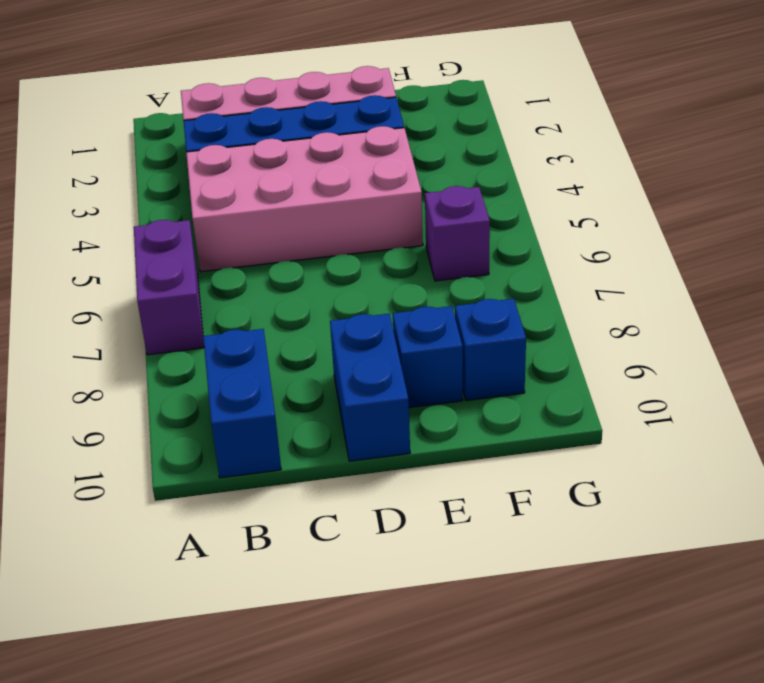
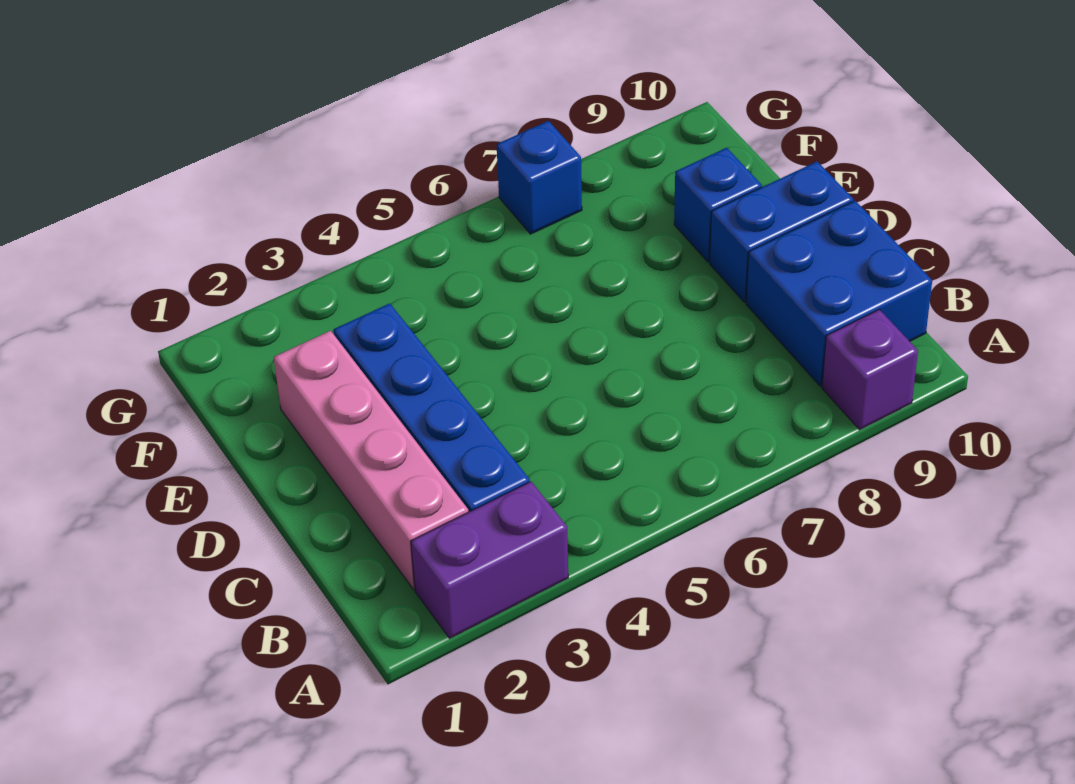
purple 1x2 brick [134,220,204,355] -> purple 1x2 brick moved to [411,482,568,638]
pink 2x4 brick [186,126,423,272] -> none
blue 1x2 brick [203,329,281,478] -> blue 2x2 brick [746,201,932,386]
purple 1x1 brick [425,186,490,281] -> purple 1x1 brick moved to [822,309,918,430]
blue 1x1 brick [455,299,526,400] -> blue 1x1 brick moved to [497,121,582,234]

